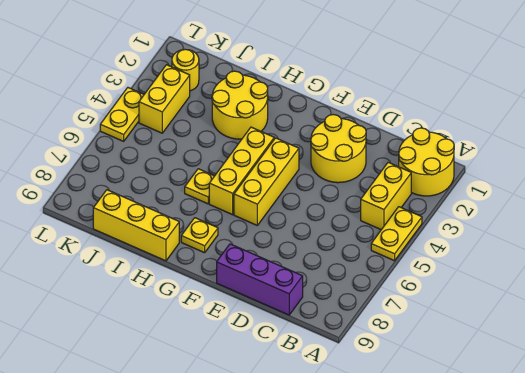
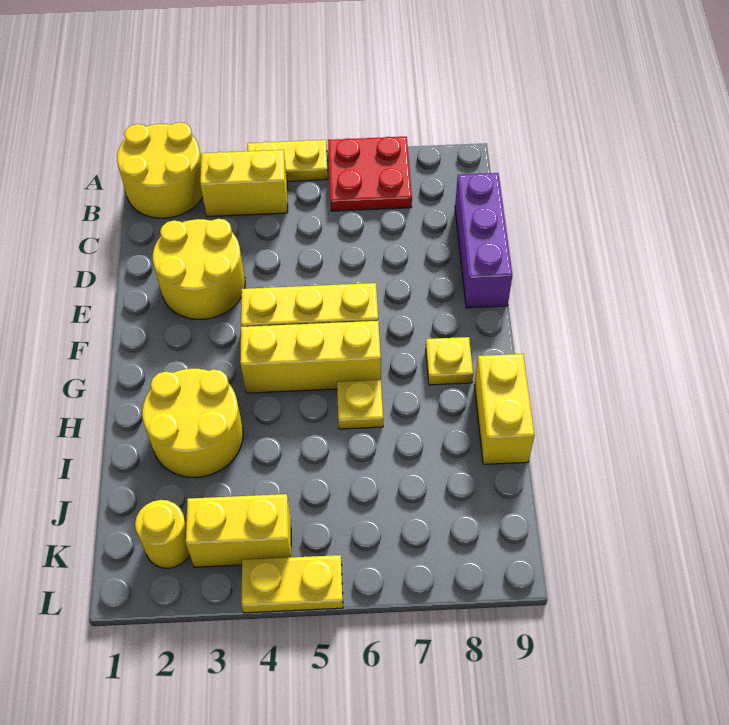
none -> red 2x2 plate [328,137,412,211]
yellow 1x3 brick [93,190,179,261] -> yellow 1x2 brick [474,354,535,464]

